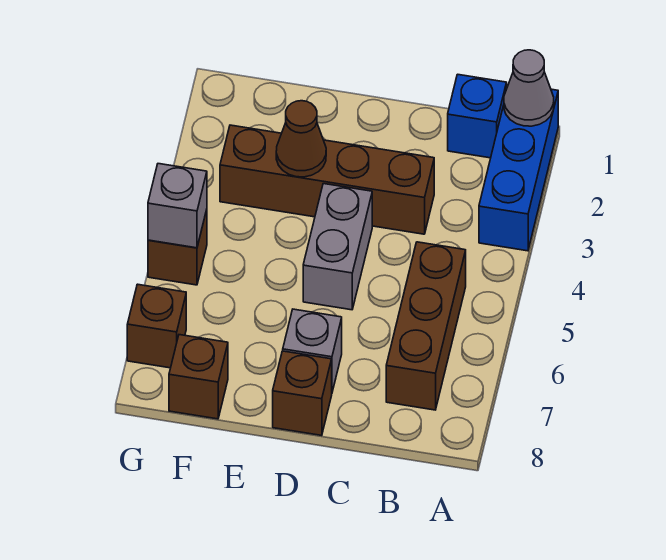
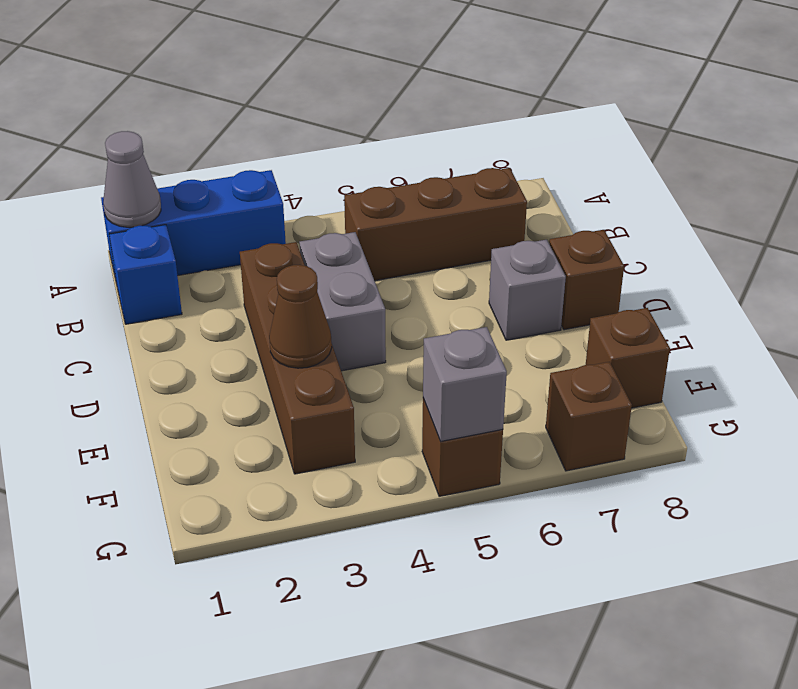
grey 1x2 brick [303,184,372,310] -> grey 1x2 brick turned to [299,232,386,371]

